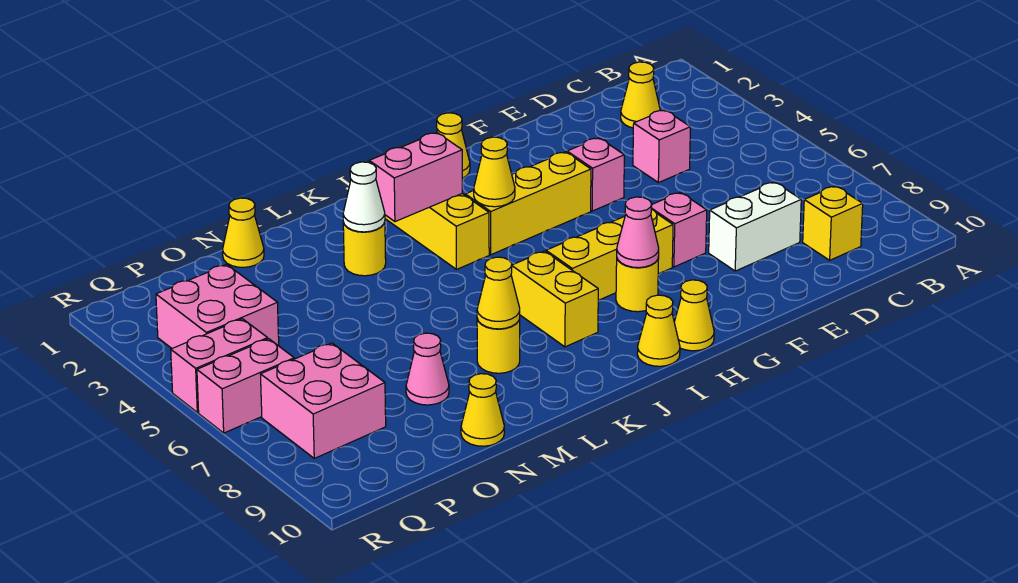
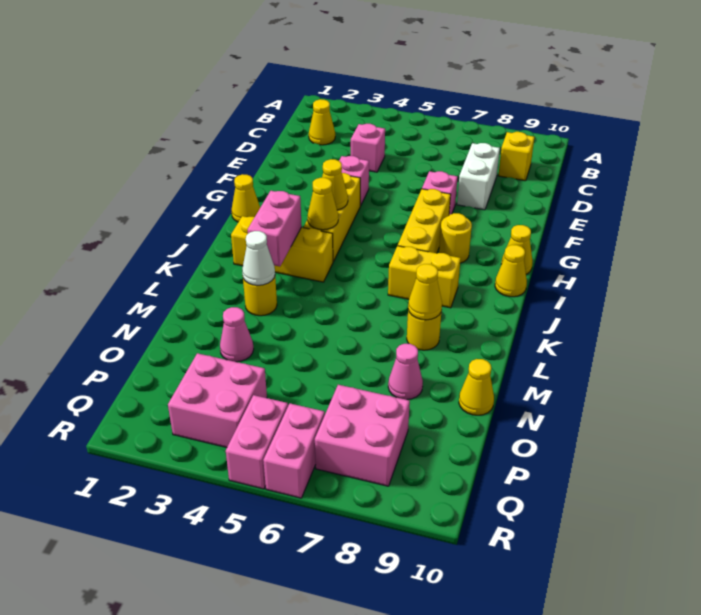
pink 1x1 cone [617,197,659,268] -> pink 1x1 cone moved to [220,307,254,362]
yellow 1x1 cone [223,198,264,267] -> yellow 1x1 cone moved to [322,159,348,210]

